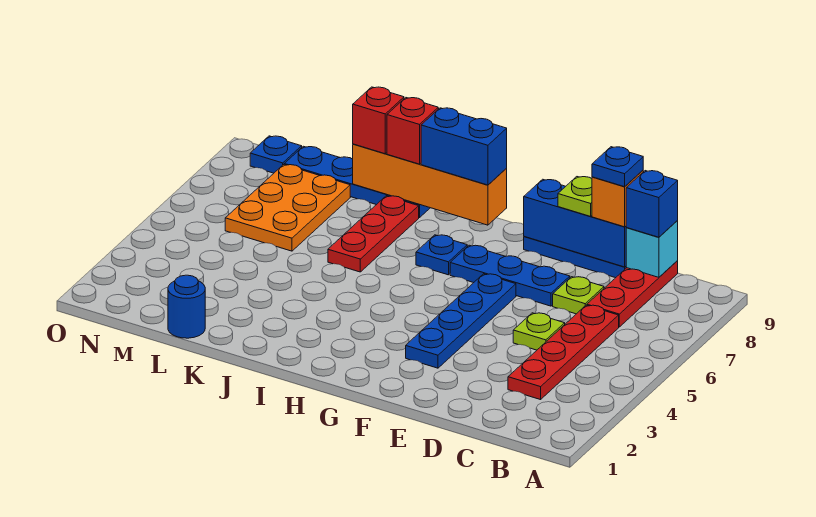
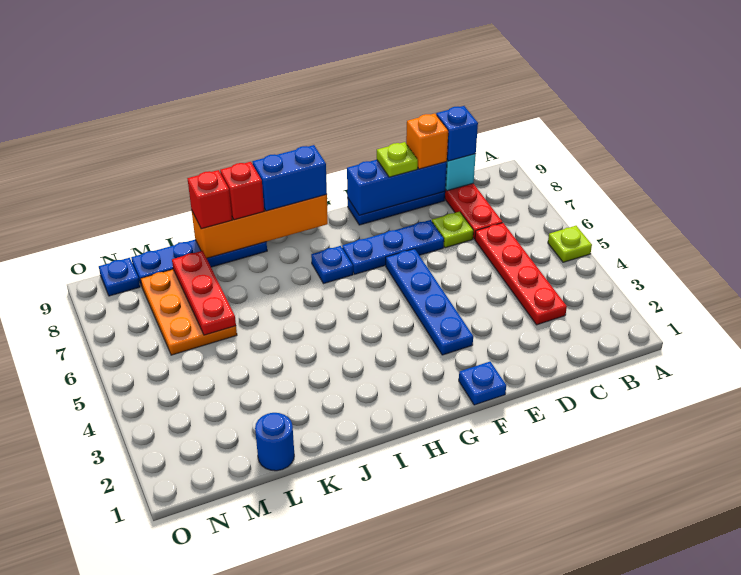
lime 1x1 plate [513,313,565,350] -> lime 1x1 plate moved to [548,226,592,262]
blue 1x1 plate [592,147,643,187] -> blue 1x1 plate moved to [459,362,506,405]
red 1x3 plate [328,196,419,272] -> red 1x3 plate moved to [172,251,236,335]

